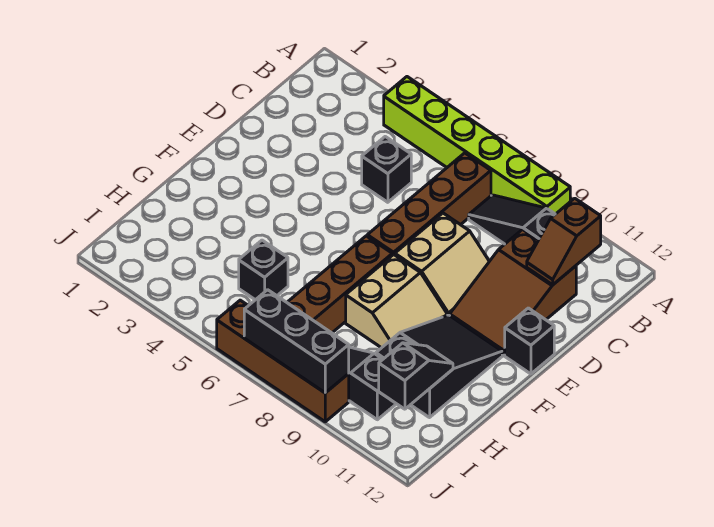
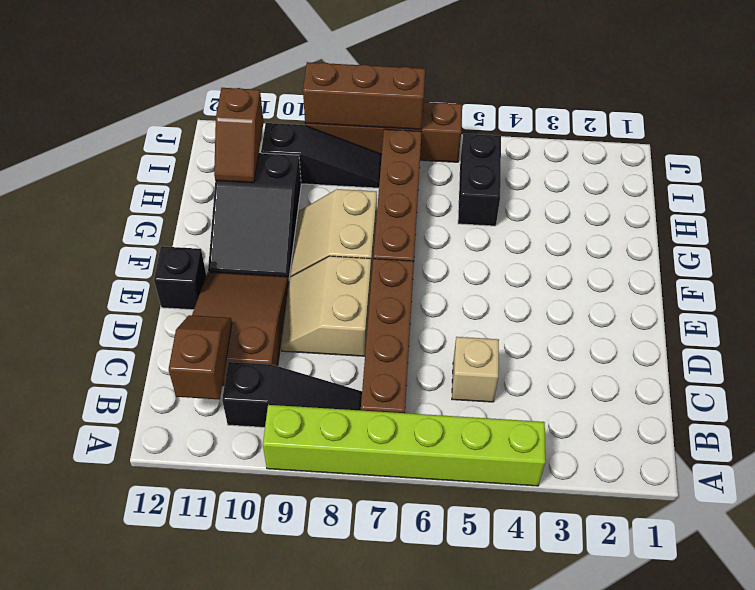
black 1x1 brick [362,137,411,202] -> tan 1x1 brick [452,337,499,402]
black 1x1 brick [239,240,288,300] -> black 1x2 brick [458,134,501,226]
black 1x2 slope [379,343,453,409] -> brown 1x2 slope [214,88,264,183]
black 1x3 brick [244,290,349,393] -> brown 1x3 brick [303,62,425,130]

